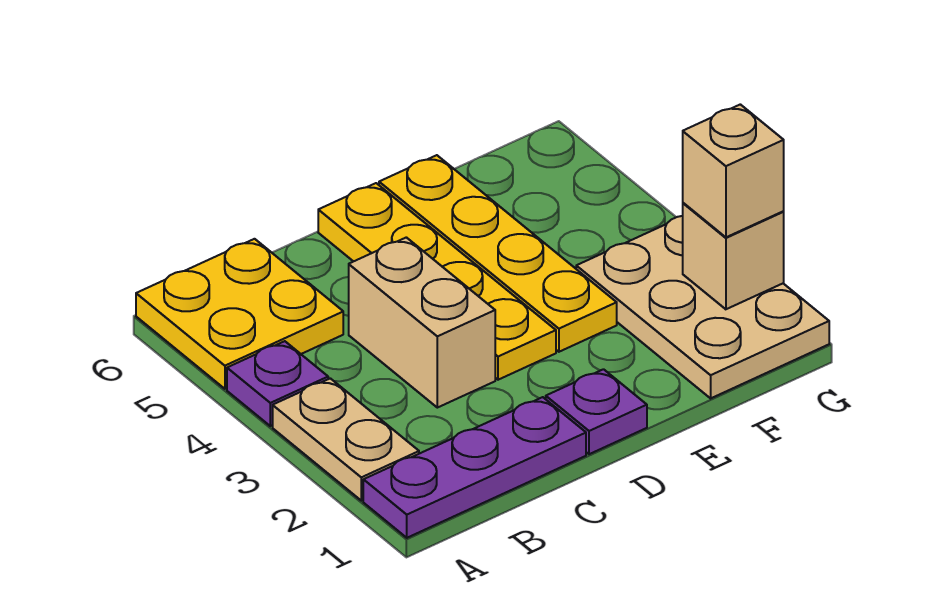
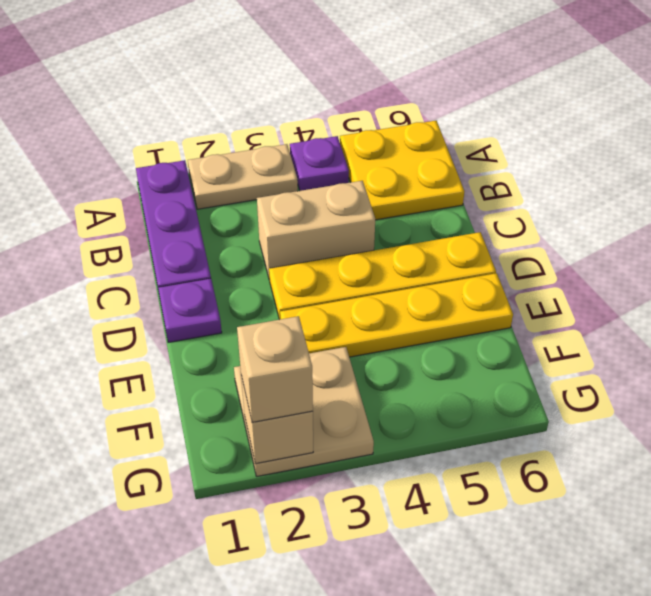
tan 2x3 plate [576,216,829,398] -> tan 2x2 plate [234,347,374,476]

